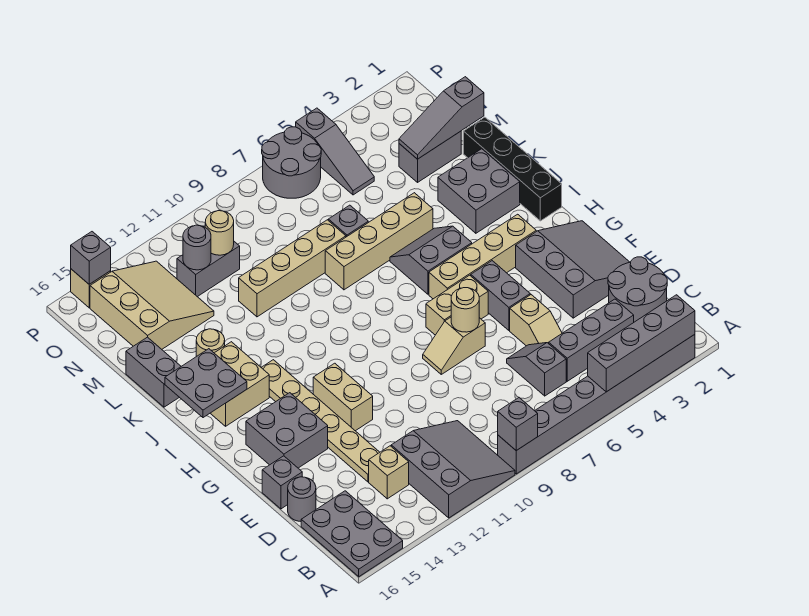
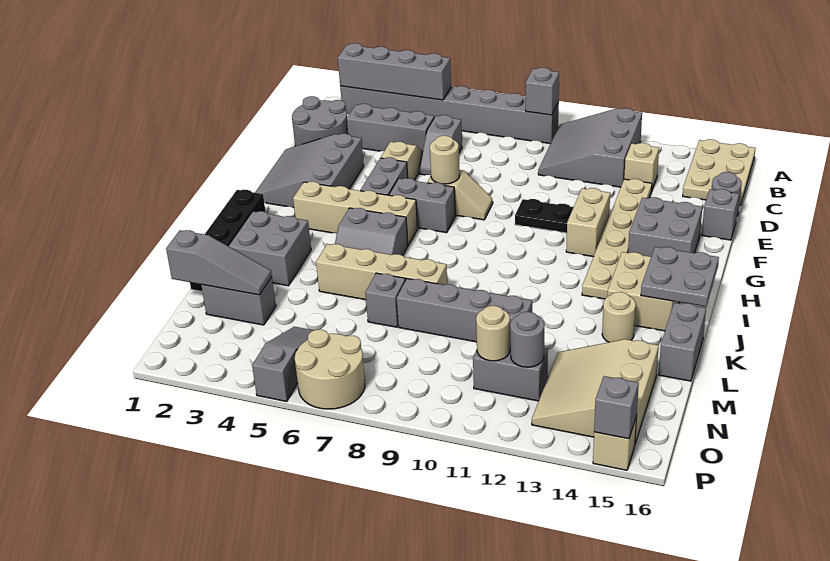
grey 2x3 plate [301,491,403,577] -> tan 2x3 plate [683,139,755,205]
none -> black 1x2 plate [515,199,573,233]
tan 1x2 brick [426,275,488,335] -> grey 1x2 brick [389,178,455,233]
tan 1x4 brick [239,220,346,317] -> grey 1x4 brick [397,279,532,342]
grey 2x2 round brick [262,127,321,198] -> tan 2x2 round brick [295,330,365,409]

